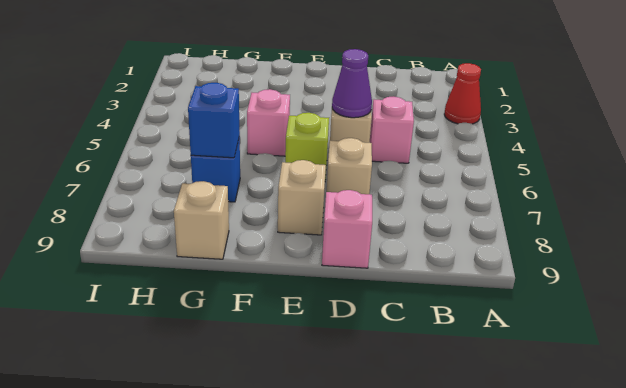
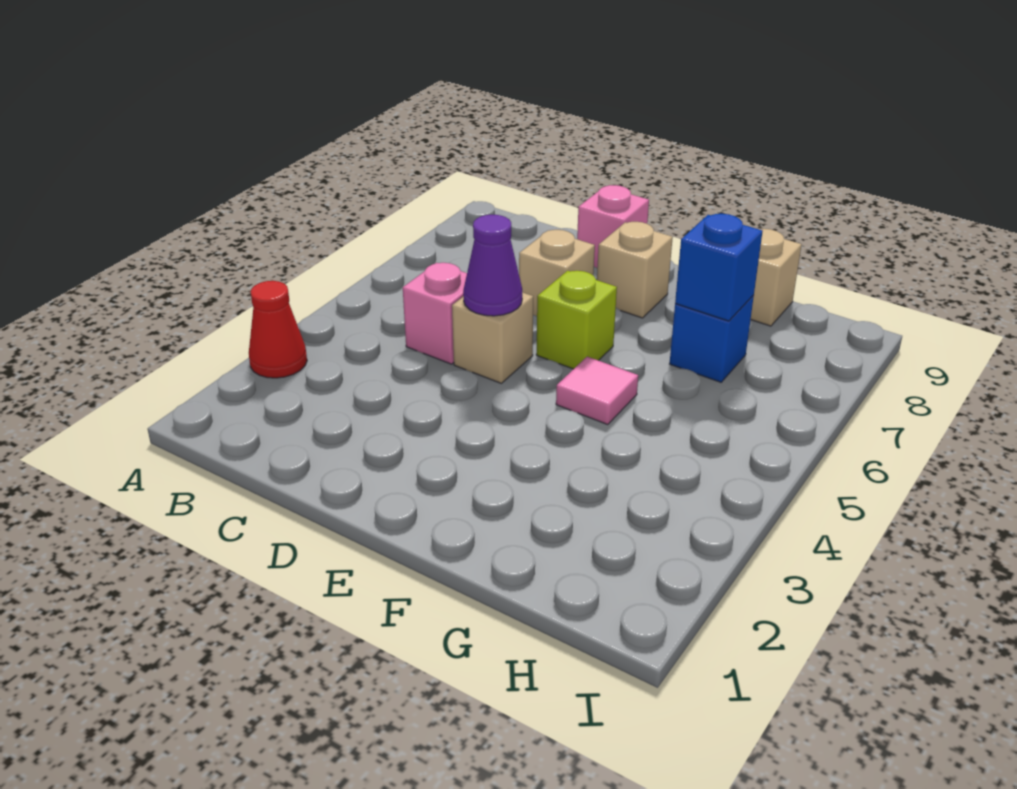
pink 1x1 brick [247,89,290,156] -> pink 1x1 tile [556,357,638,425]

